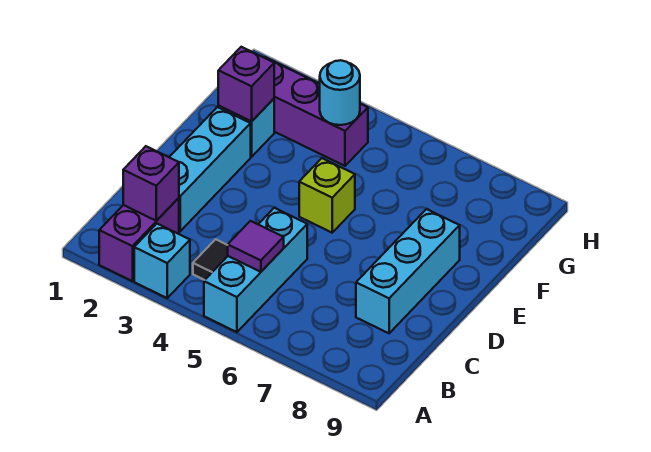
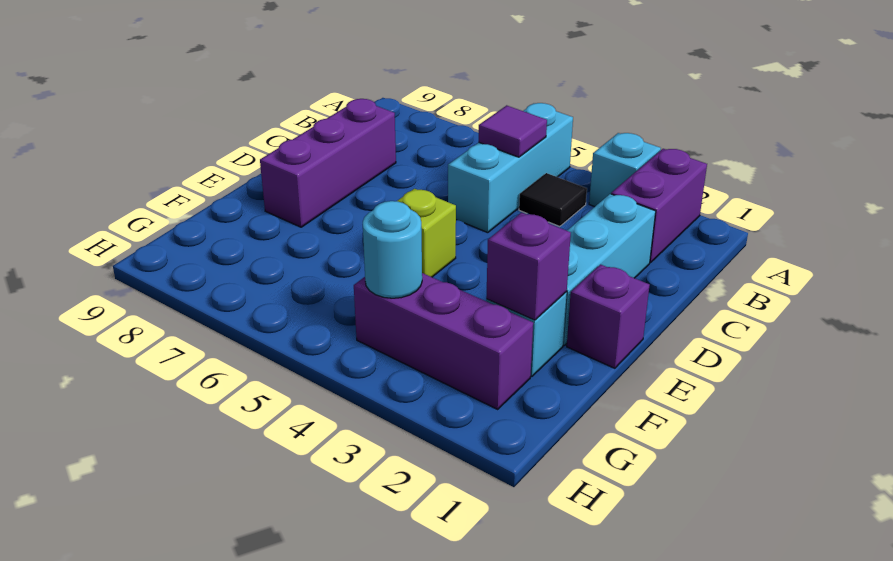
purple 1x1 brick [123,146,179,221] -> purple 1x1 brick moved to [567,265,650,368]
cyan 1x3 brick [356,209,460,333] -> purple 1x3 brick [260,99,396,227]

